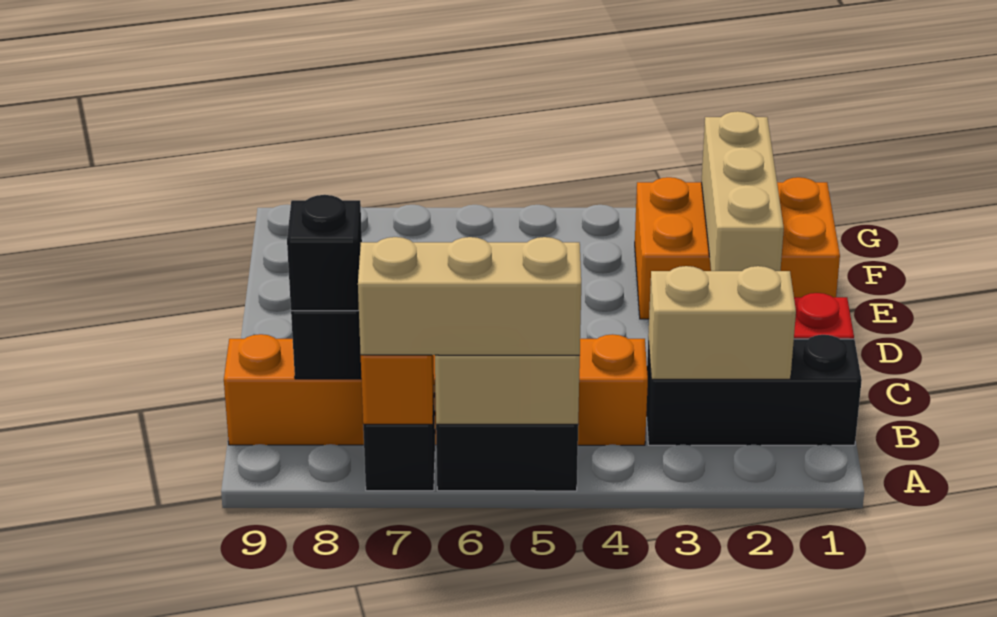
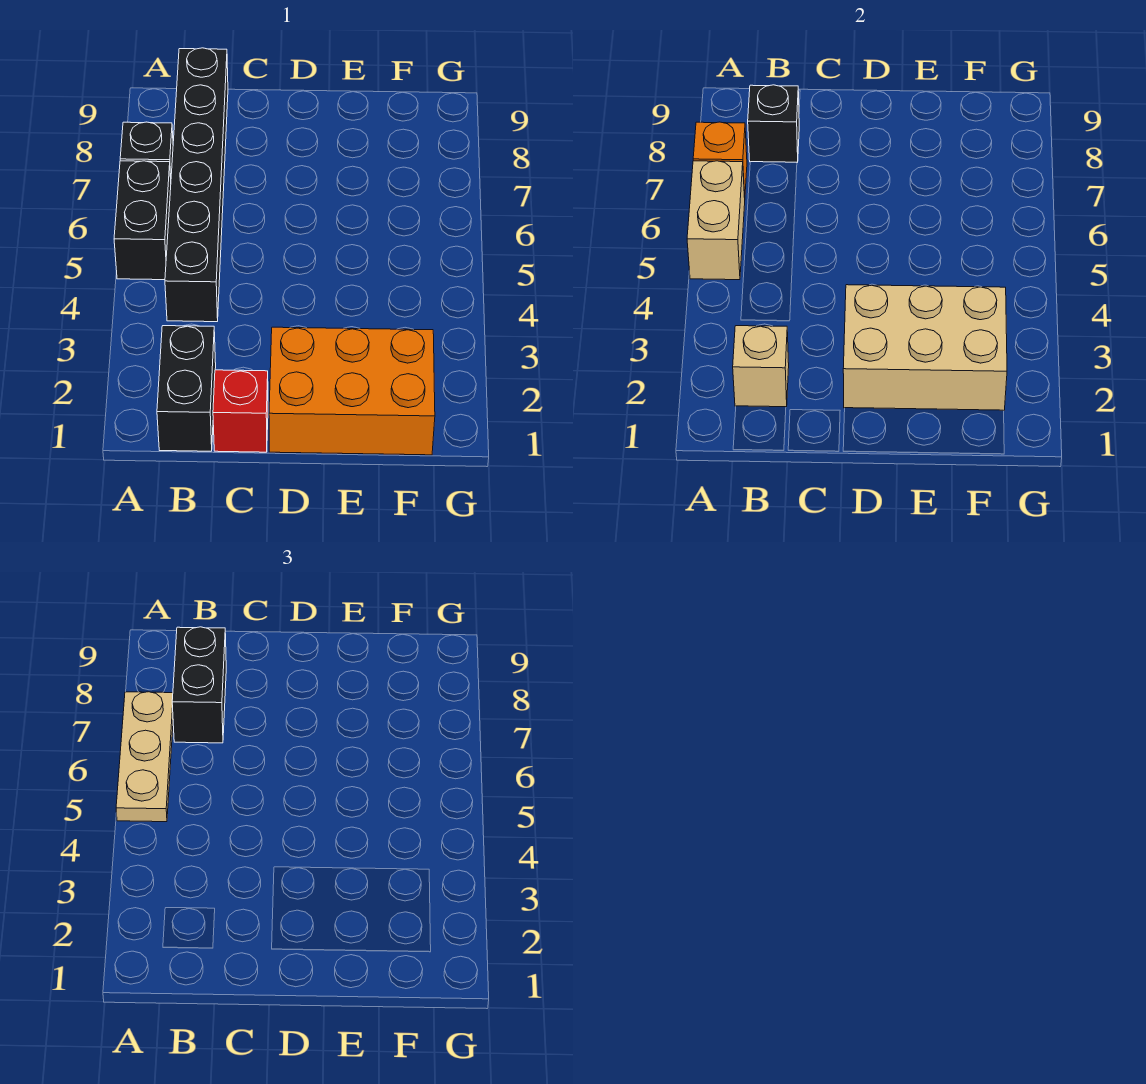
tan 1x3 brick [358,237,581,355] -> tan 1x3 plate [116,692,173,822]
black 1x3 brick [646,335,862,445] -> black 1x2 brick [157,326,216,451]
tan 1x2 brick [648,266,796,379] -> tan 1x1 brick [733,326,789,407]
orange 1x6 brick [224,334,648,445] -> black 1x6 brick [165,48,228,322]
black 1x1 brick [287,195,362,311] -> black 1x2 brick [172,627,226,743]
tan 1x3 brick [702,111,784,271] -> tan 2x3 brick [843,285,1007,410]
orange 2x3 brick [635,177,840,319] -> orange 2x3 brick turned to [269,327,435,455]

